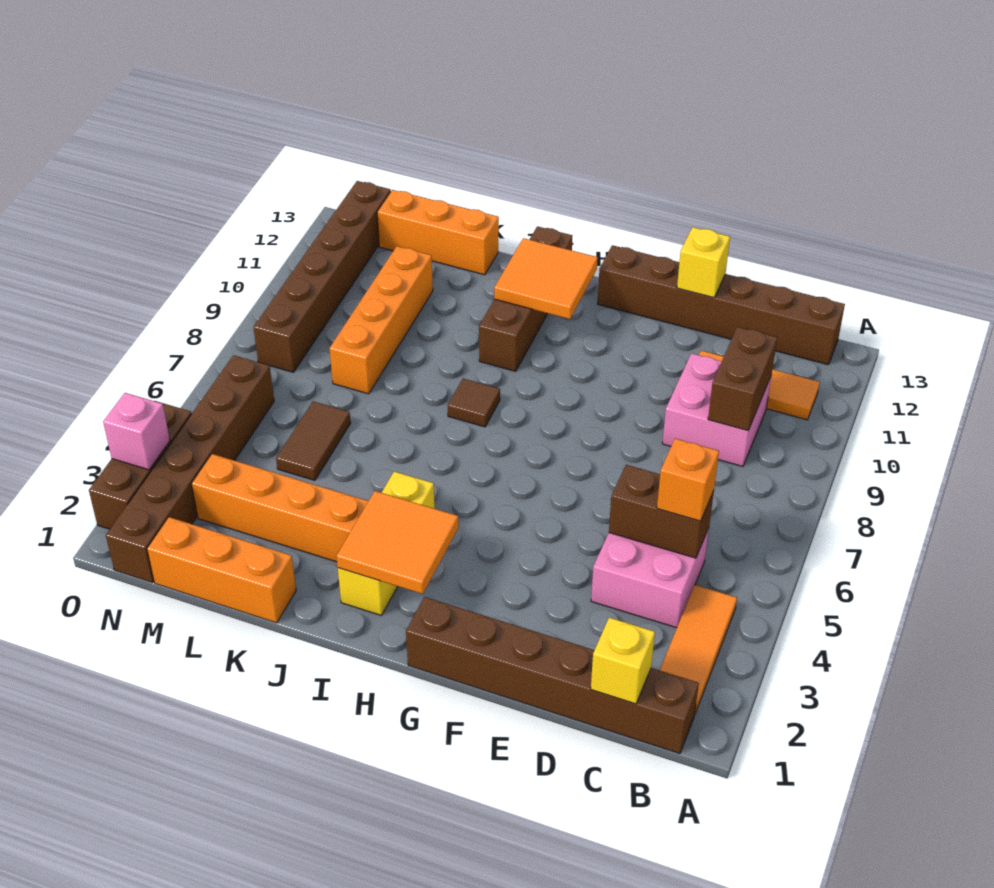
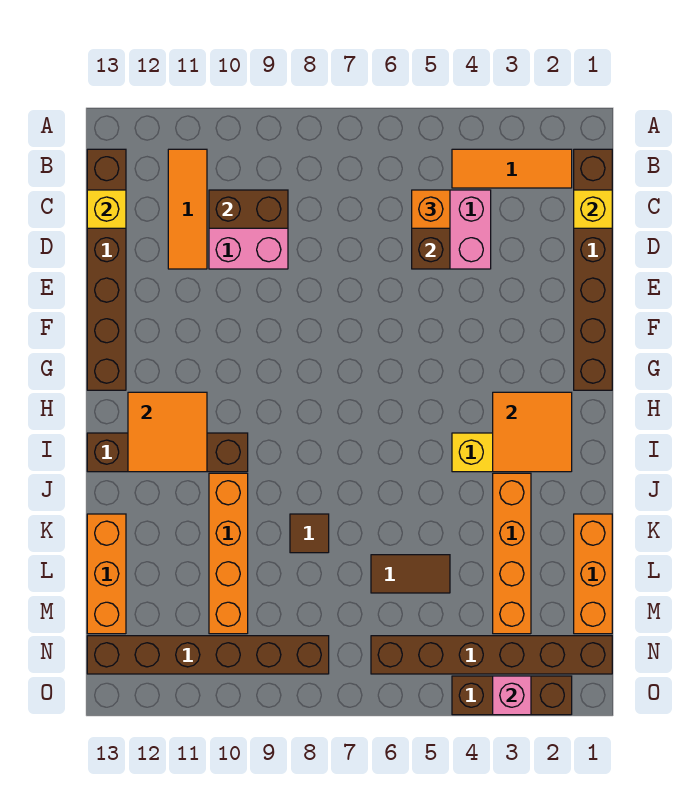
yellow 1x1 brick [677,227,730,298] -> yellow 1x1 brick moved to [87,190,126,228]
brown 1x1 tile [448,379,500,427] -> brown 1x1 tile moved to [290,514,329,553]
orange 1x4 brick [329,246,433,394] -> orange 1x4 brick turned to [209,473,248,634]

